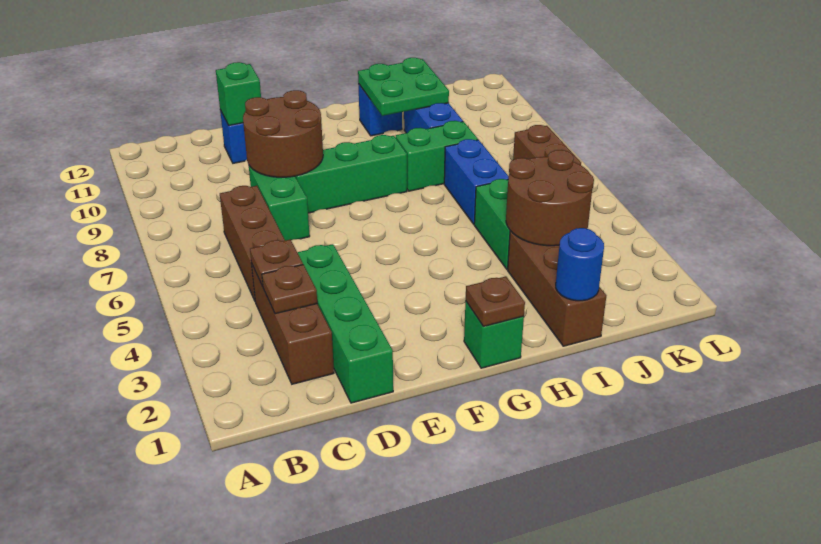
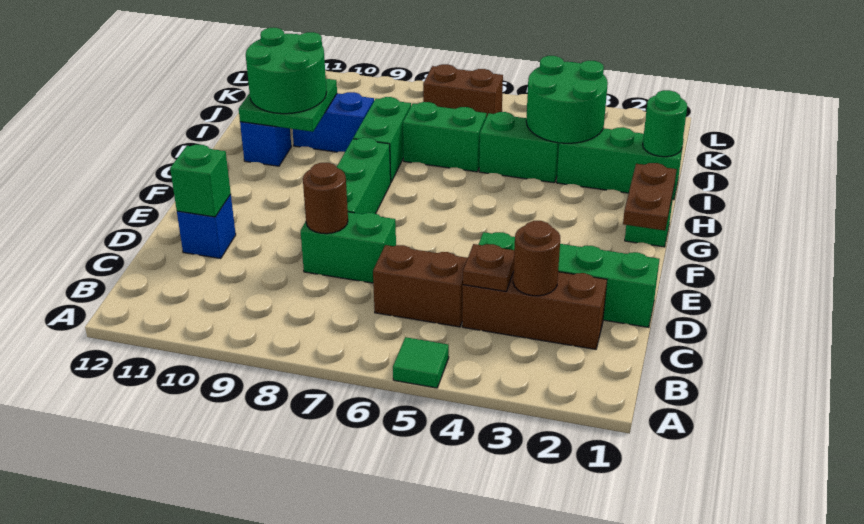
none -> green 1x1 tile [393,337,449,388]
brown 1x1 plate [262,265,317,314] -> brown 1x1 round brick [513,221,560,296]
brown 1x3 brick [220,186,285,301] -> brown 1x2 brick [373,245,468,327]
brown 2x2 round brick [243,90,323,177] -> brown 1x1 round brick [303,163,348,234]
brown 1x1 plate [466,276,525,326] -> brown 1x2 plate [623,163,677,230]
none -> green 2x2 round brick [246,28,326,114]
brown 1x3 brick [508,231,606,346] -> green 1x3 brick [557,127,684,200]
blue 1x1 round brick [556,228,604,301] -> green 1x1 round brick [643,90,687,157]
brown 2x2 round brick [506,150,594,246] -> green 2x2 round brick [526,56,608,143]
blue 1x2 brick [444,139,509,224] -> green 1x2 brick [403,102,487,172]

